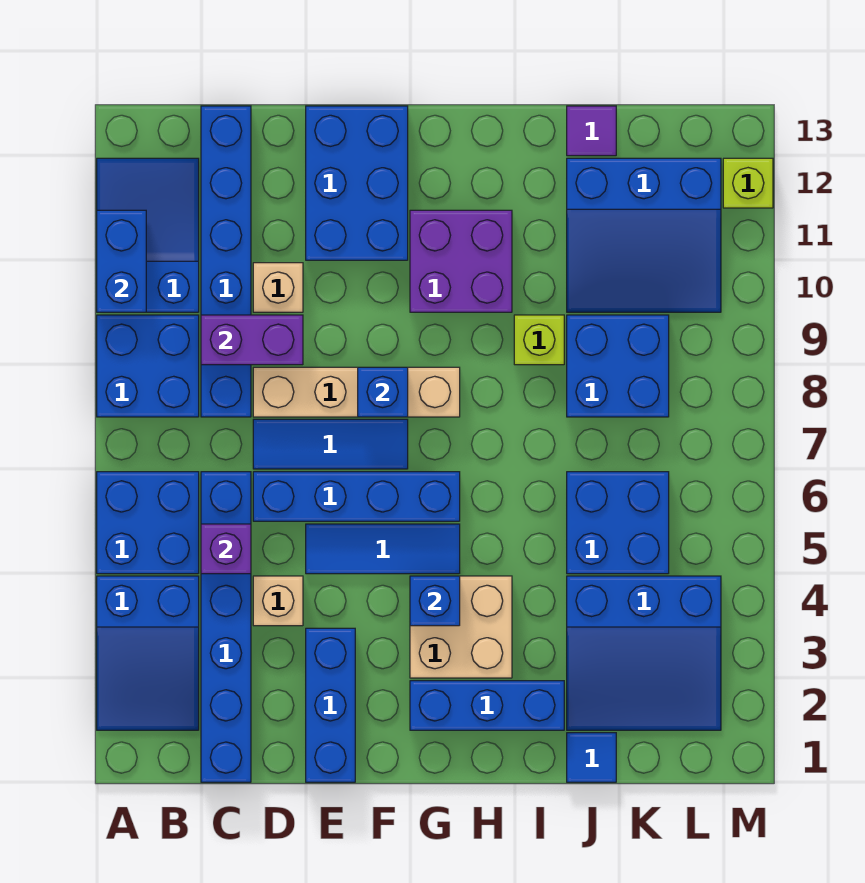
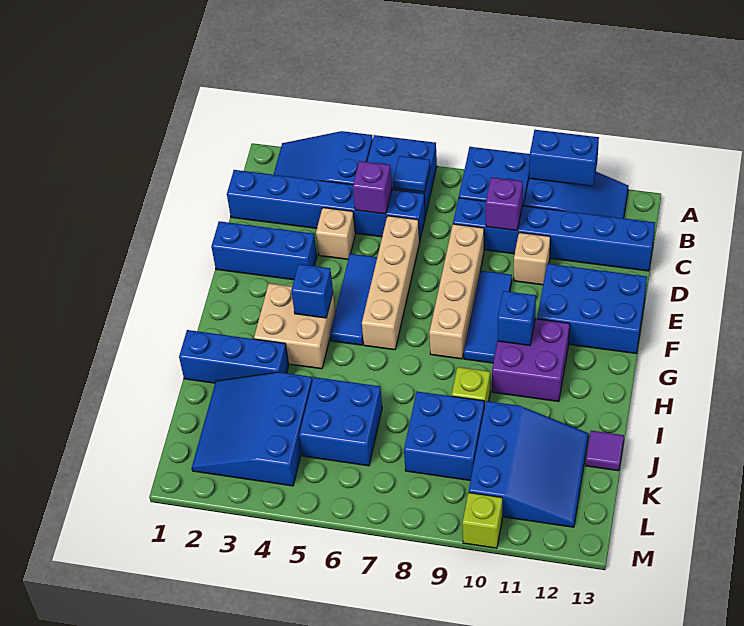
purple 1x2 brick [201,315,303,365] -> purple 1x1 brick [486,177,523,231]
blue 1x4 brick [253,472,460,521] -> tan 1x4 brick [362,216,420,350]
blue 1x3 tile [253,419,408,469] -> blue 1x3 tile moved to [464,271,512,363]
blue 1x1 brick [358,367,408,417] -> blue 1x1 brick moved to [498,291,536,345]
blue 1x3 brick [410,681,564,730] -> blue 1x3 brick turned to [179,330,289,383]
blue 1x1 tile [567,733,616,782] -> blue 1x1 tile moved to [393,156,430,192]
blue 3x3 slope [567,158,721,312] -> blue 3x3 slope turned to [469,401,589,527]
lime 1x1 brick [723,158,773,208] -> lime 1x1 brick moved to [462,493,502,548]

